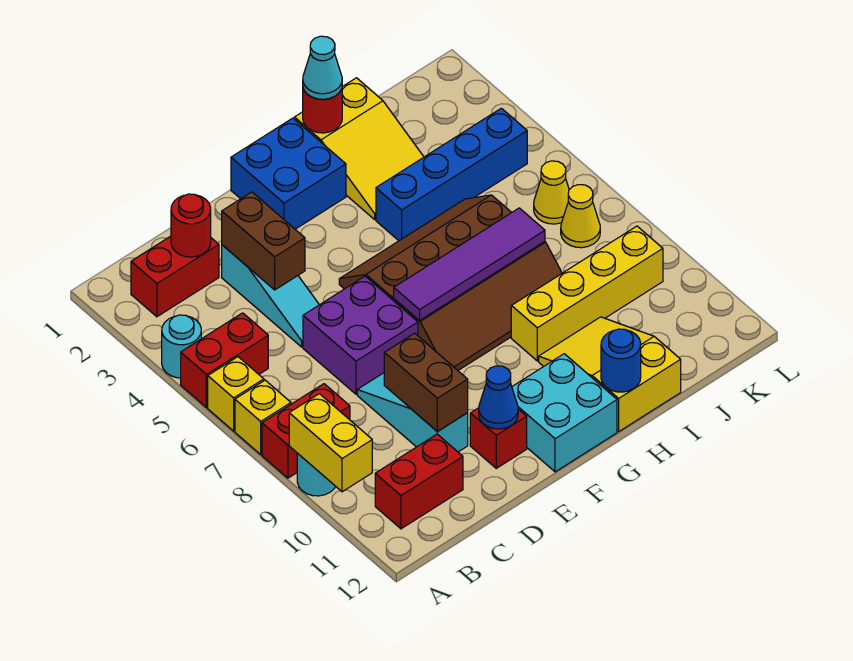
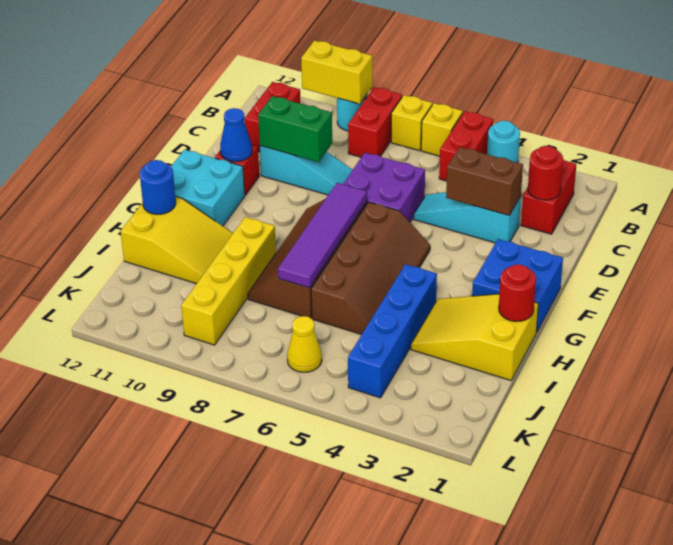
brown 1x2 brick [384,333,468,432] -> green 1x2 brick [258,96,332,162]
cyan 1x1 cone [303,36,342,99] -> none
yellow 1x1 cone [561,185,600,248] -> none

